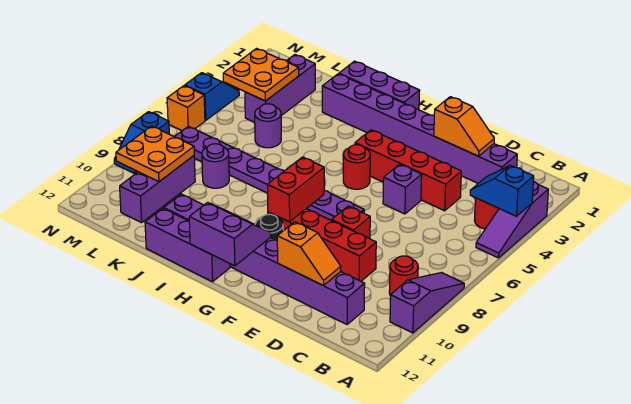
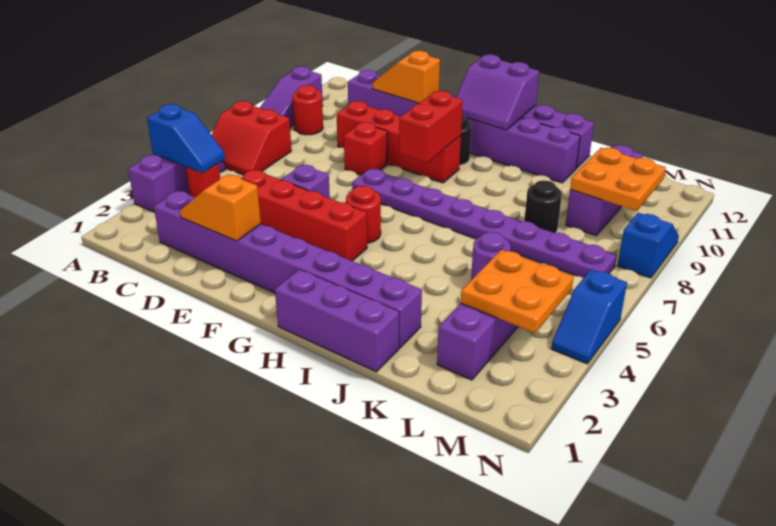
none -> red 2x2 slope [212,101,292,175]
purple 1x1 round brick [202,144,229,188] -> black 1x1 round brick [524,180,562,233]
orange 1x1 brick [167,86,205,131] -> none

